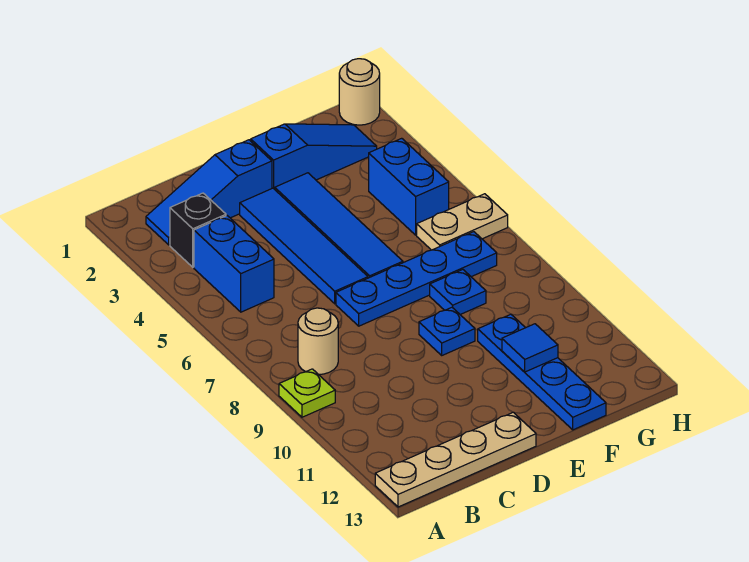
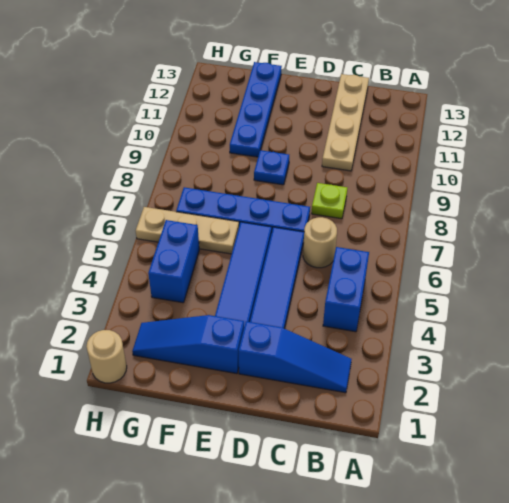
lime 1x1 plate [279,369,335,417] -> lime 1x1 plate moved to [311,183,347,219]
tan 1x4 plate [375,412,536,507] -> tan 1x4 plate turned to [322,74,369,171]
black 1x1 brick [170,193,226,267] -> none
tan 1x1 round brick [298,308,338,375] -> tan 1x1 round brick moved to [303,217,337,268]
blue 1x1 plate [430,270,486,315] -> none
blue 1x1 tile [502,324,558,372] -> none
tan 1x2 plate [417,194,508,250] -> tan 1x3 plate [136,207,239,254]

